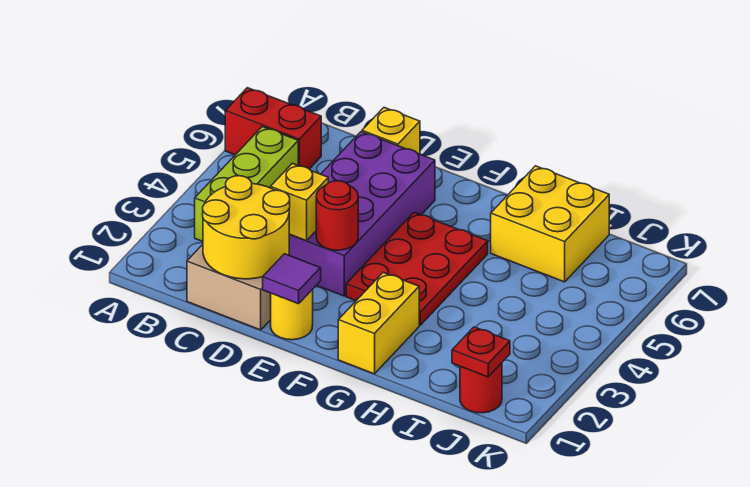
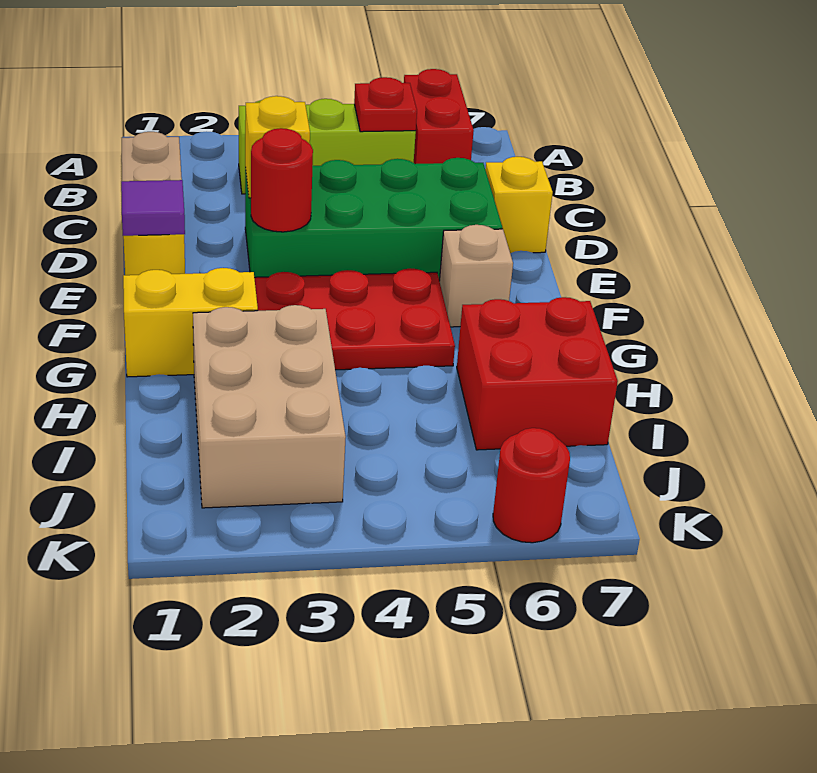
yellow 2x2 round brick [203,176,290,279] -> none
purple 2x4 brick [289,132,435,296] -> green 2x4 brick [245,158,502,281]
none -> tan 1x1 brick [440,225,513,327]
none -> tan 2x3 brick [193,305,346,508]
yellow 2x2 brick [491,166,609,282] -> red 2x2 brick [457,297,618,450]
red 1x1 round brick [460,363,502,413] -> red 1x1 round brick moved to [493,428,570,543]
red 1x1 plate [452,327,510,377] -> red 1x1 plate moved to [354,77,417,132]

